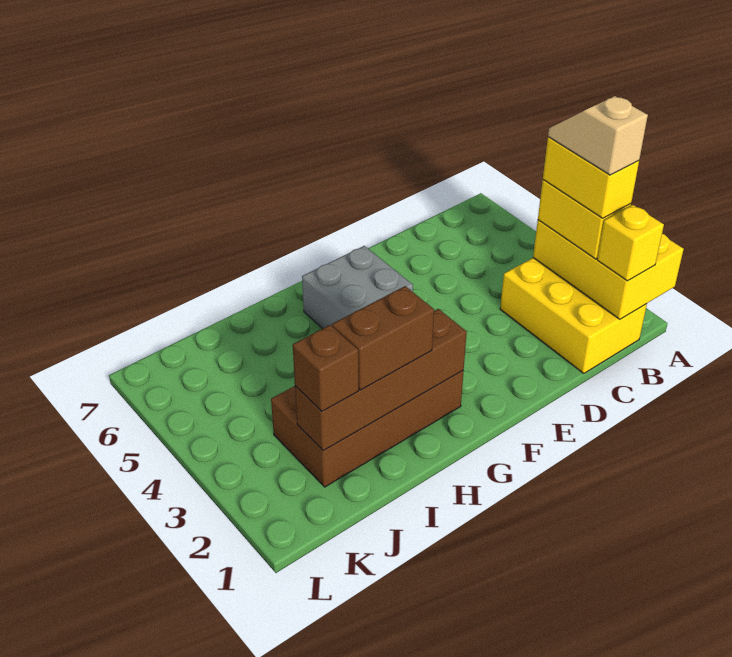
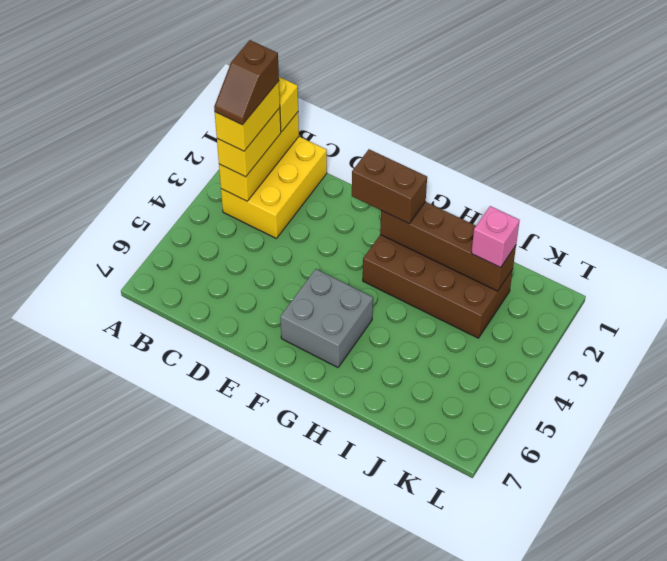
yellow 2x3 brick [533,220,684,319] -> yellow 1x3 brick [219,112,299,201]
tan 1x2 slope [548,96,648,175] -> brown 1x2 slope [214,40,279,125]
brown 1x2 brick [332,286,434,390] -> brown 1x2 brick moved to [352,149,427,224]
brown 1x1 brick [293,325,359,411] -> pink 1x1 brick [471,206,520,267]

